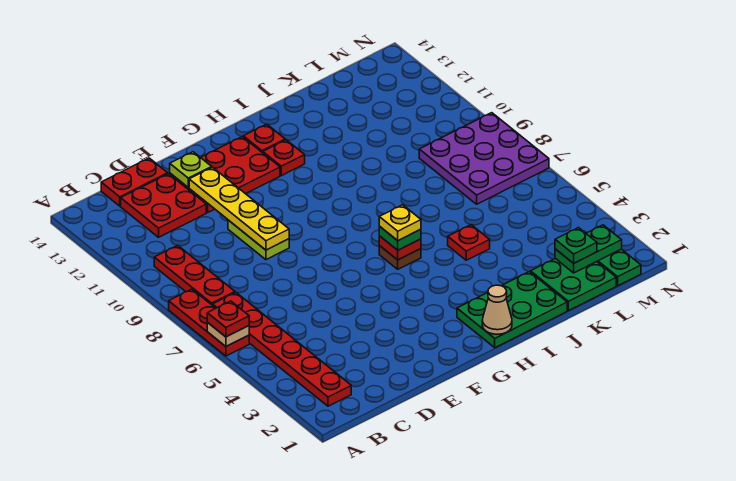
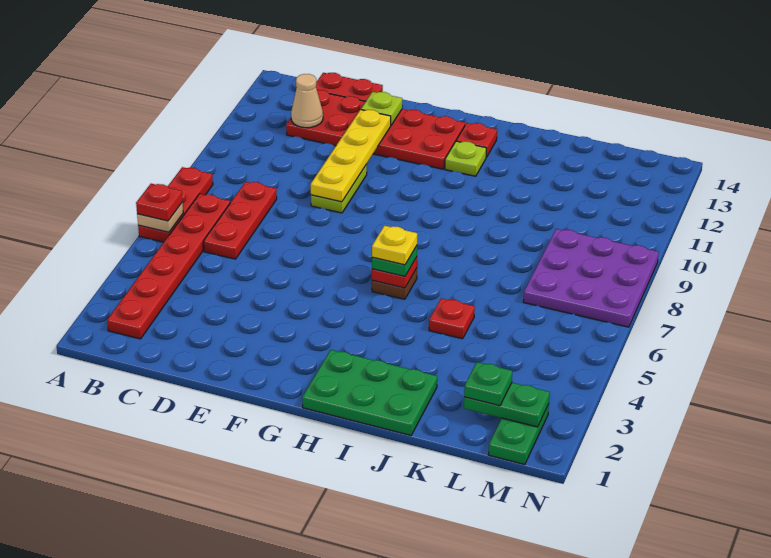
red 1x3 plate [154,245,235,305] -> red 1x3 plate moved to [204,182,277,259]
tan 1x1 cone [482,285,512,334] -> tan 1x1 cone moved to [291,74,323,128]
red 1x1 plate [263,140,305,176] -> lime 1x1 plate [445,141,486,176]
green 2x2 plate [531,259,616,311] -> none

